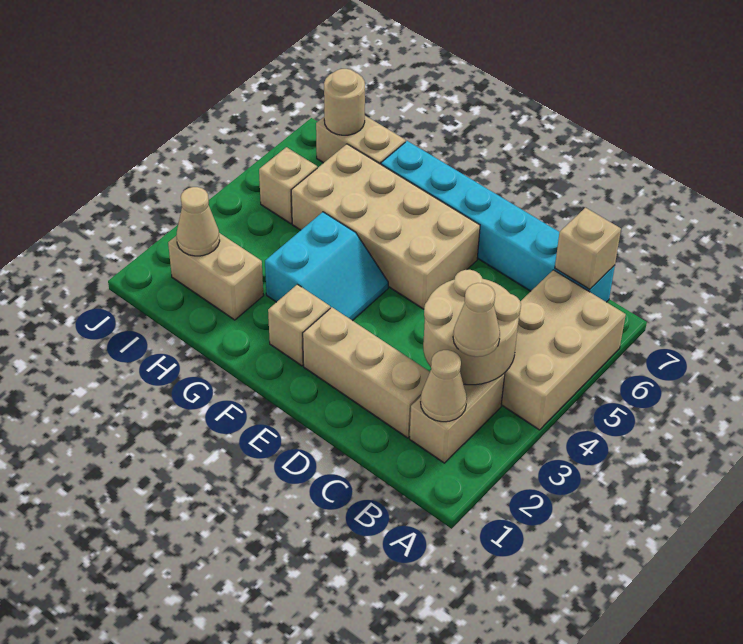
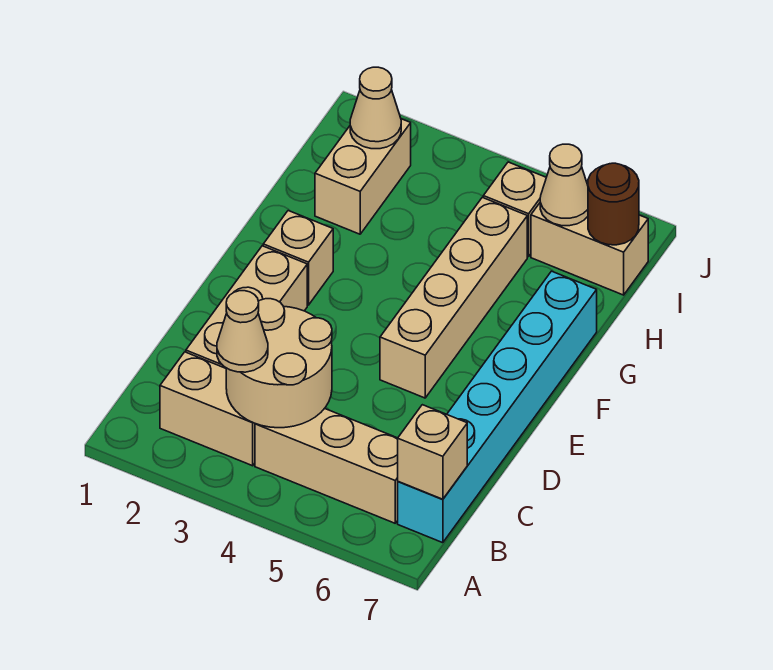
tan 2x3 brick [501,270,626,430] -> tan 1x3 brick [255,408,398,523]
tan 1x1 cone [421,350,467,422] -> tan 1x1 cone moved to [540,144,588,226]
tan 2x4 brick [291,144,480,309] -> tan 1x4 brick [380,197,527,398]
cyan 2x2 slope [265,212,388,321] -> none
tan 1x2 brick [316,116,406,164] -> tan 1x2 brick turned to [531,203,648,295]
tan 1x1 round brick [324,69,365,135] -> brown 1x1 round brick [588,163,639,245]

